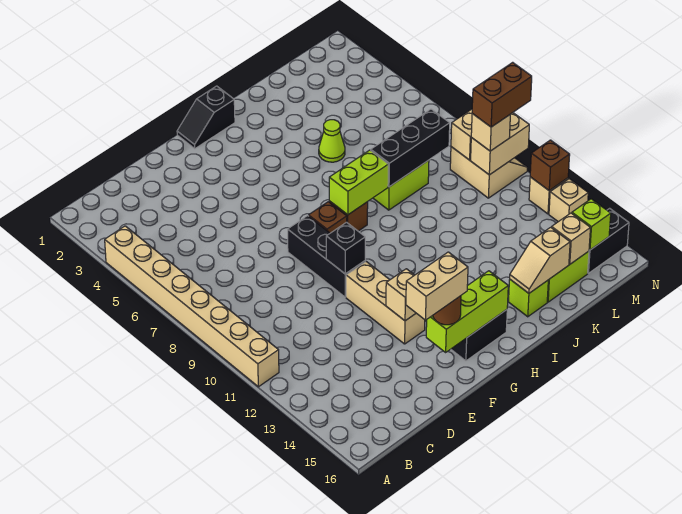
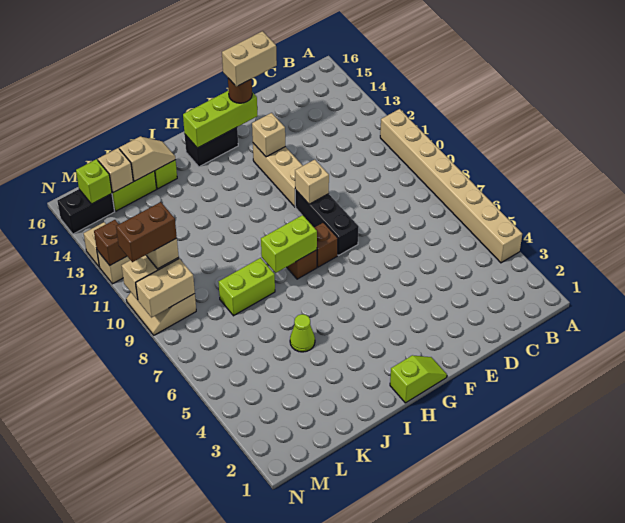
black 1x1 brick [326,222,365,274] -> tan 1x1 brick [295,160,329,204]
black 1x2 slope [177,86,235,149] -> lime 1x2 slope [390,355,447,403]
black 1x3 brick [371,109,450,187] -> none

